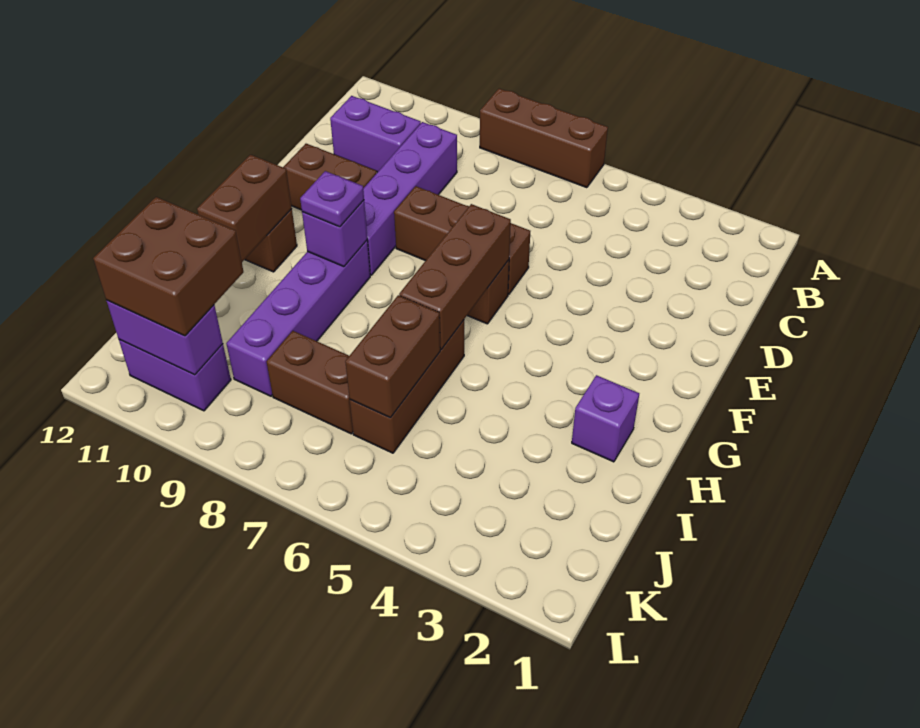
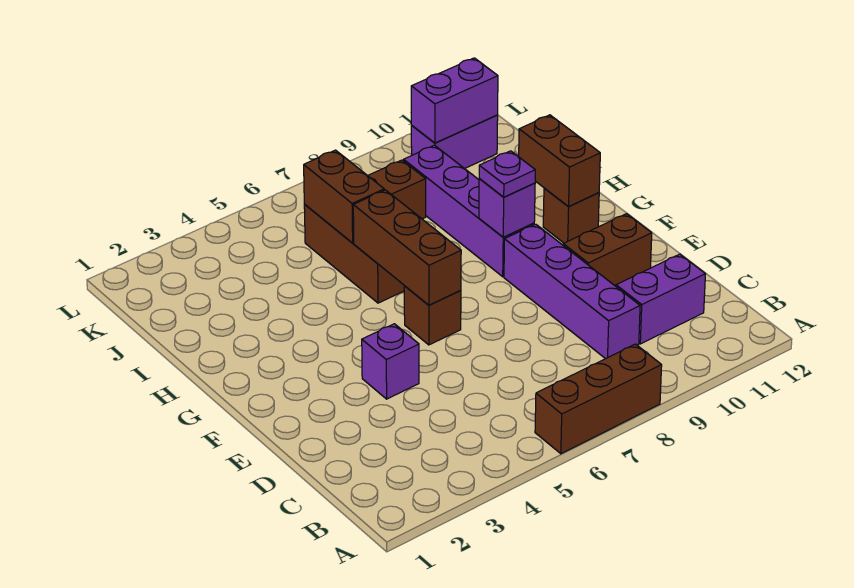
brown 1x3 brick [394,186,530,295] -> none
purple 1x1 brick [572,375,639,462] -> purple 1x1 brick moved to [362,324,419,399]
brown 2x2 brick [93,197,243,336] -> none

